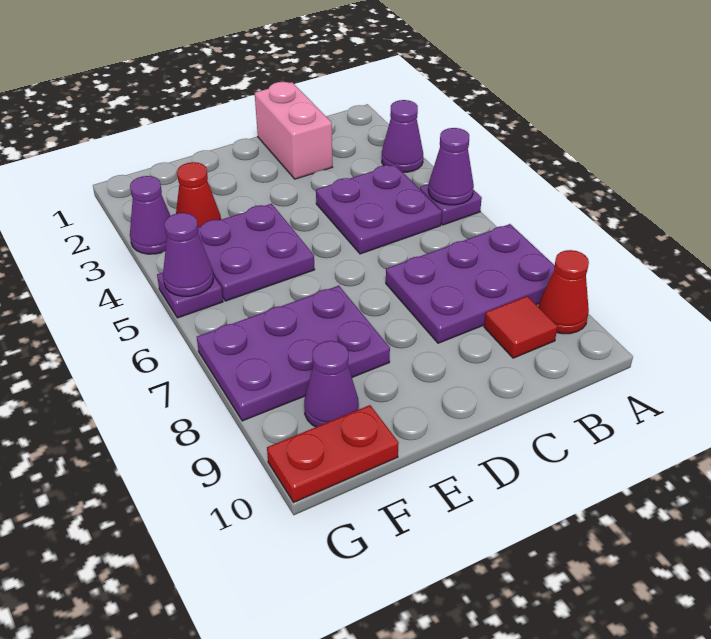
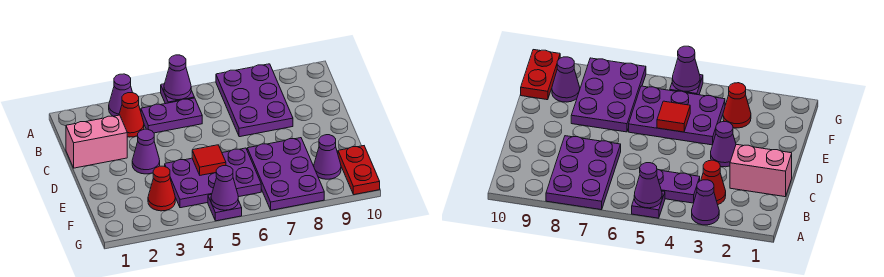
red 1x1 cone [538,250,589,334] -> red 1x1 cone moved to [119,93,144,137]
purple 2x2 plate [316,164,442,254] -> purple 1x2 plate [141,98,202,133]
red 1x1 tile [484,296,558,358] -> red 1x1 tile moved to [192,145,226,175]
purple 2x2 plate [198,204,315,301] -> purple 2x3 plate [165,148,261,208]
purple 1x1 cone [130,176,170,254] -> purple 1x1 cone moved to [132,129,160,174]

